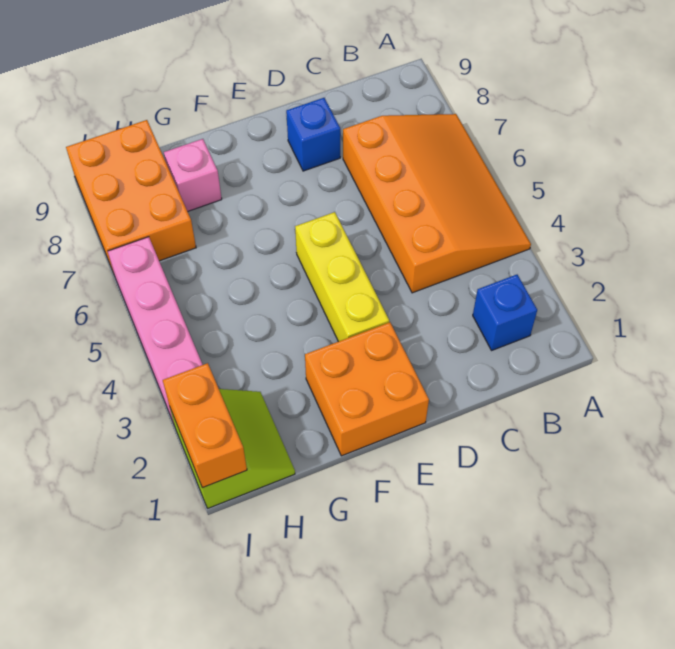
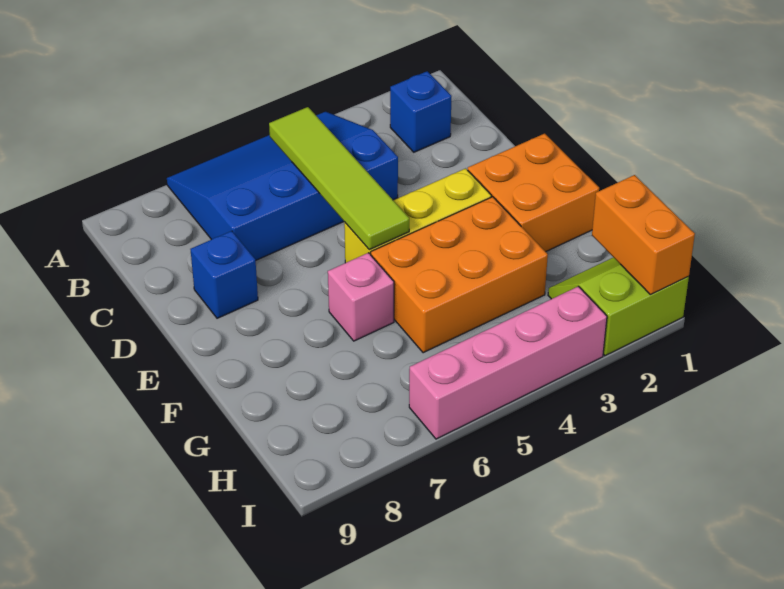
orange 3x4 slope [343,114,531,293] -> blue 3x4 slope [167,112,398,260]
none -> lime 1x4 tile [269,107,409,250]
pink 1x1 brick [164,139,222,212] -> pink 1x1 brick moved to [328,253,394,341]
orange 2x3 brick [66,120,196,273] -> orange 2x3 brick moved to [371,197,548,353]
orange 1x2 brick [163,363,247,488] -> orange 1x2 brick turned to [592,175,695,295]

